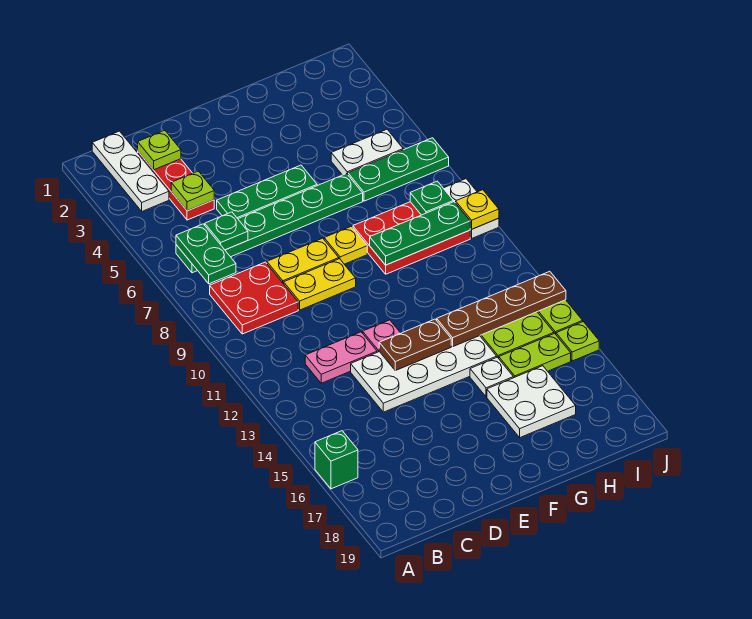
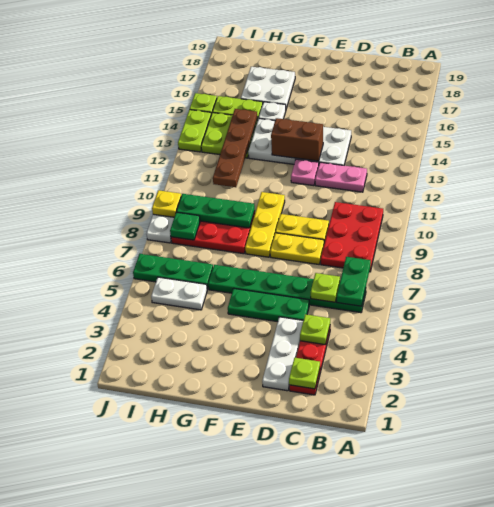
green 1x1 brick [315,431,358,489] -> none
white 1x3 plate [92,131,169,211] -> white 1x3 plate moved to [262,317,303,391]
red 2x2 plate [210,262,298,334] -> red 2x3 plate [321,202,383,272]
green 1x1 plate [205,212,248,250] -> lime 1x1 plate [311,273,340,302]
brown 1x2 plate [379,319,451,371] -> brown 1x2 brick [271,118,323,161]
yellow 1x1 plate [324,226,367,264] -> yellow 1x3 plate [245,192,285,257]
brown 1x4 plate [437,271,566,346] -> brown 1x4 plate turned to [213,109,257,187]

